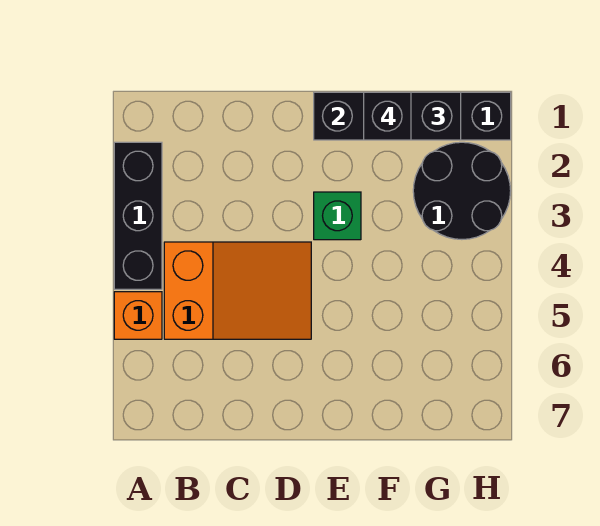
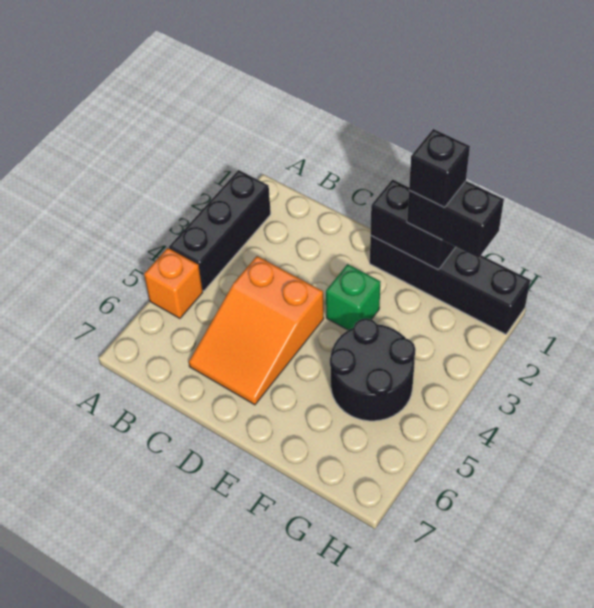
orange 2x3 slope [164,242,311,339] -> orange 2x3 slope turned to [189,256,324,405]
black 2x2 round brick [413,142,511,239] -> black 2x2 round brick moved to [330,318,416,421]

